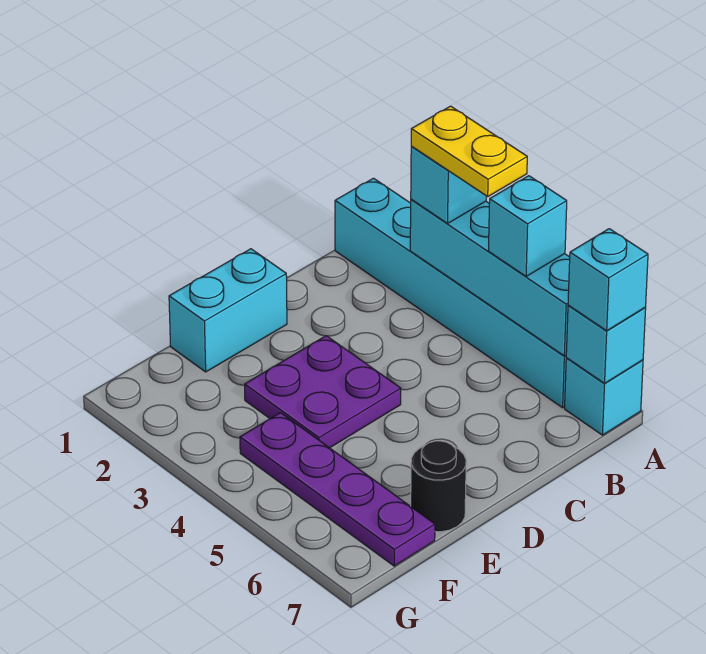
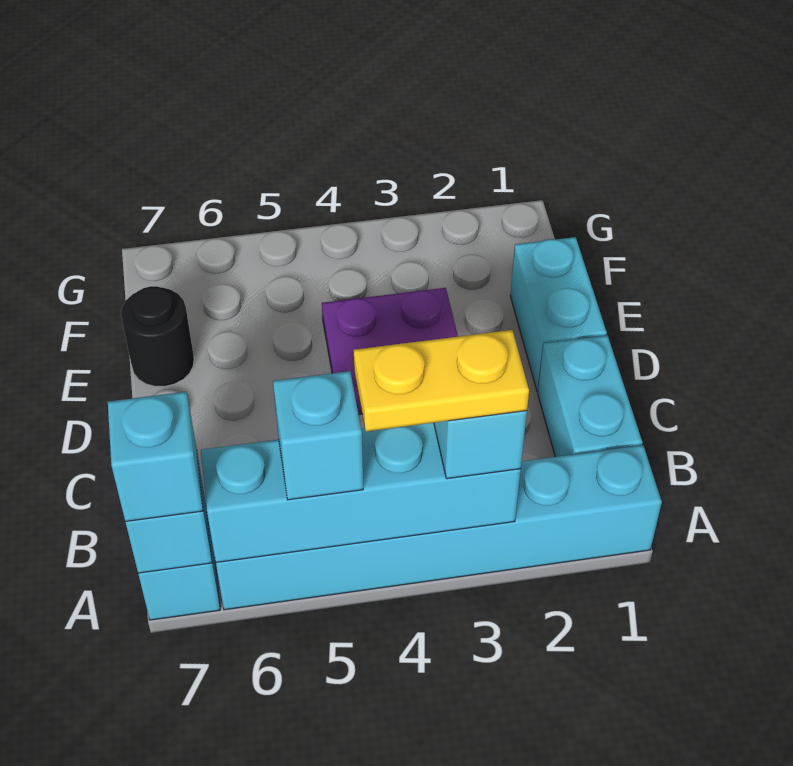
none -> cyan 1x2 brick [538,335,642,457]
purple 1x4 plate [240,413,435,566] -> none

